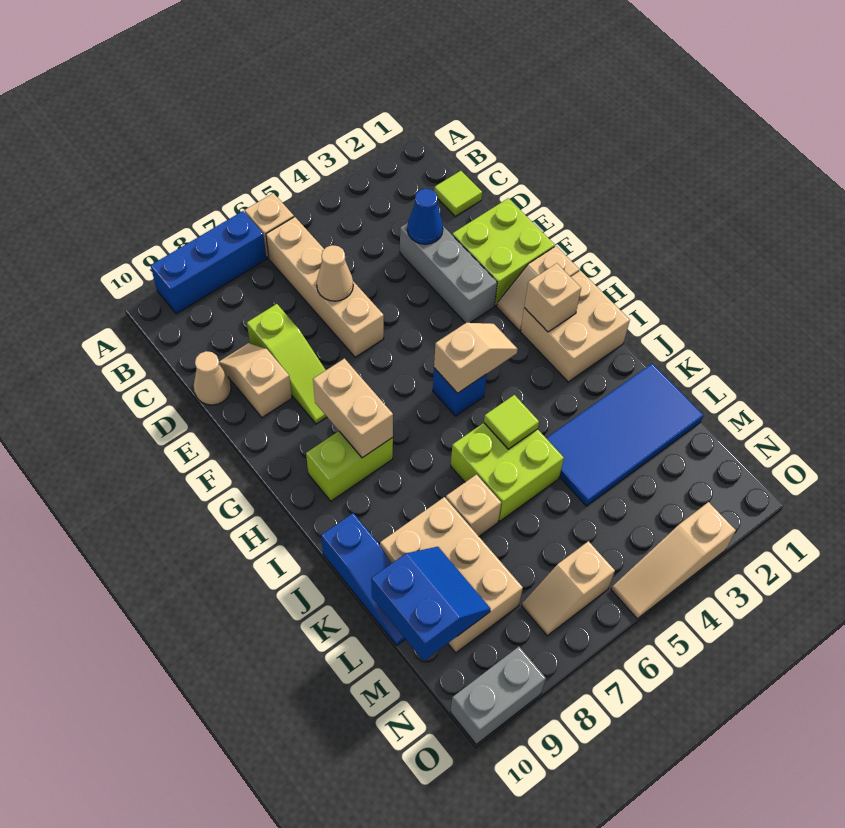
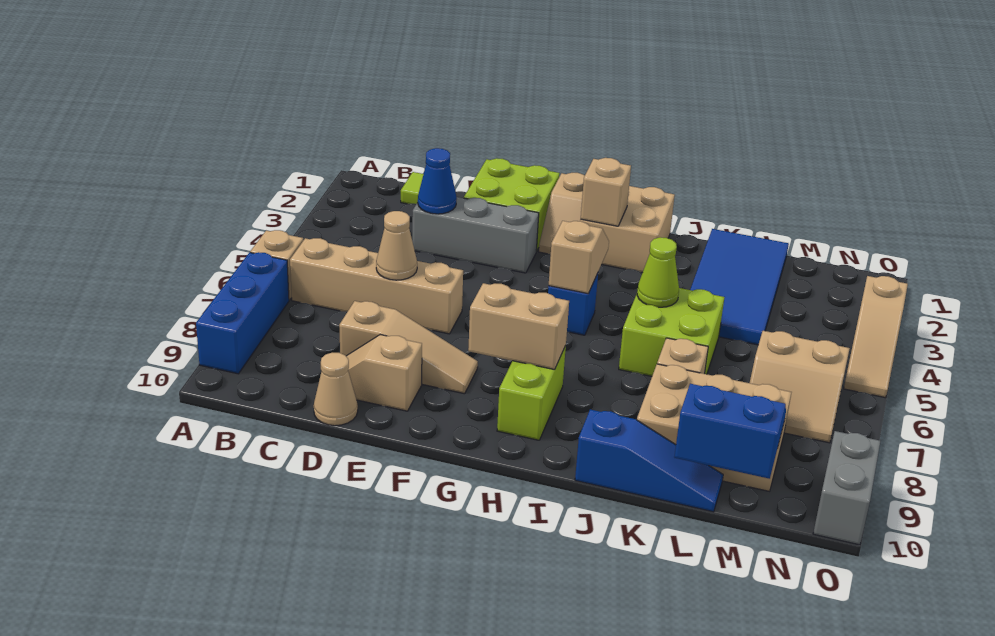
lime 1x3 slope [247,304,327,424] -> tan 1x3 slope [339,301,478,394]
lime 1x1 tile [484,395,539,449] -> lime 1x1 cone [637,237,679,307]
tan 1x2 slope [522,541,615,636] -> tan 2x2 slope [750,331,850,443]

